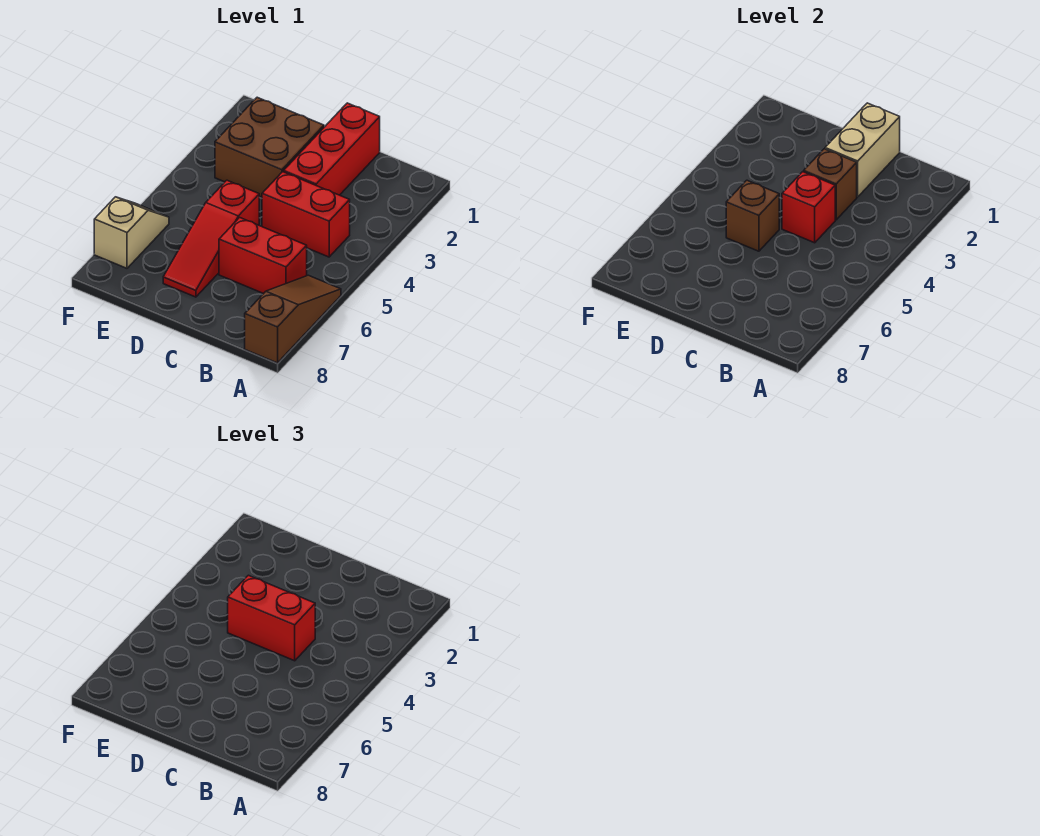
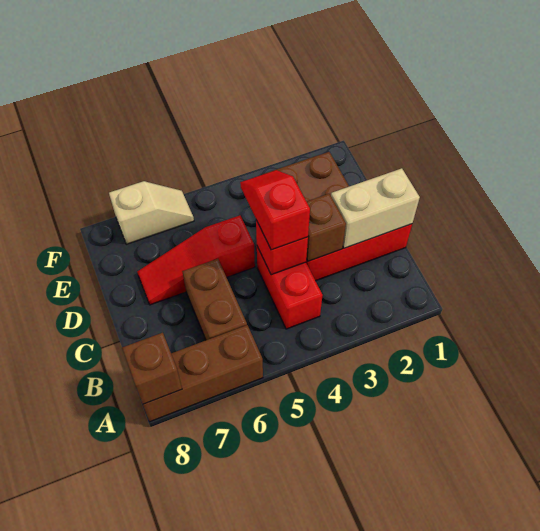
brown 1x3 slope [245,275,341,363] -> brown 1x3 brick [143,325,263,422]
red 1x2 brick [219,217,307,294] -> brown 1x2 brick [182,259,247,340]
red 1x2 brick [228,575,315,661] -> red 1x2 slope [240,170,310,250]
brown 1x1 brick [726,180,779,251] -> brown 1x1 brick moved to [122,333,182,404]

